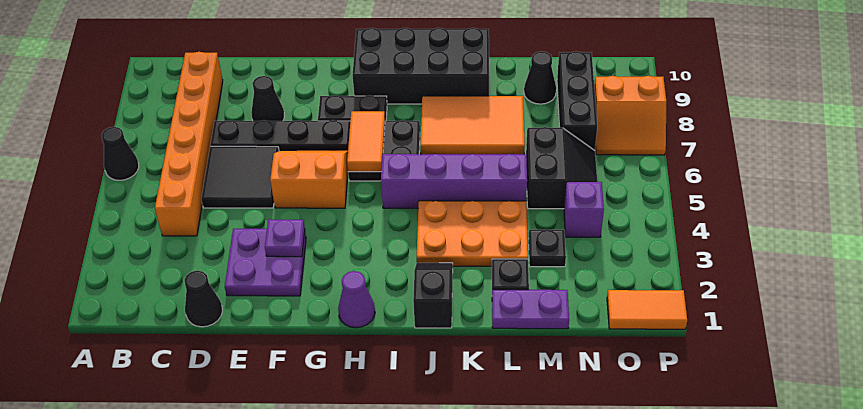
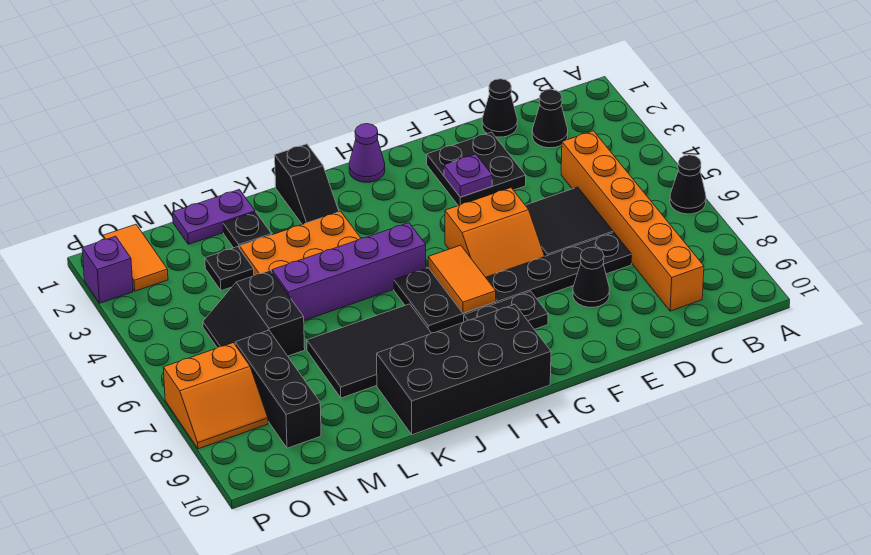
purple 2x2 plate [225,229,306,296] -> black 2x2 plate [427,132,526,206]
orange 2x3 tile [421,96,525,154] -> black 2x3 tile [307,304,431,398]
black 1x1 cone [524,51,556,104] -> black 1x1 cone moved to [532,89,568,148]
purple 1x1 brick [564,182,604,237] -> purple 1x1 brick moved to [82,236,133,303]
orange 1x2 tile [607,290,687,329] -> orange 1x2 tile turned to [103,224,168,291]
orange 2x2 slope [594,76,666,155] -> orange 2x2 slope turned to [163,343,268,449]

